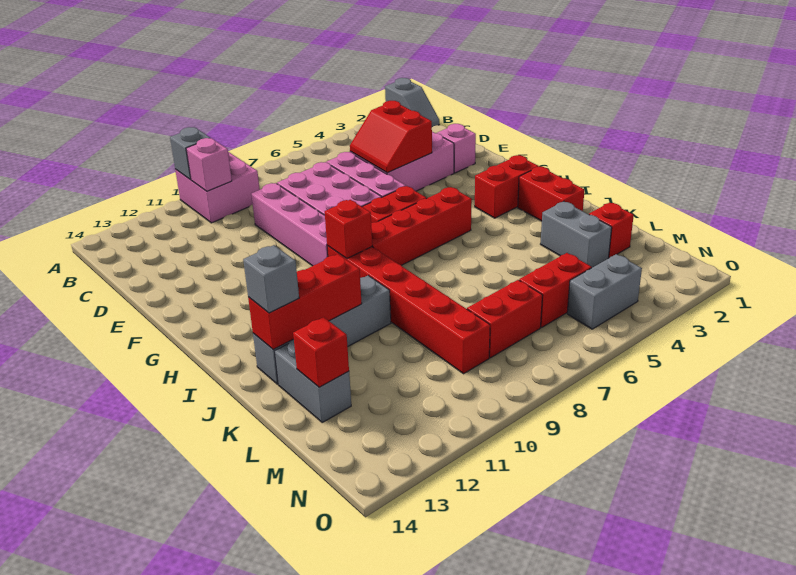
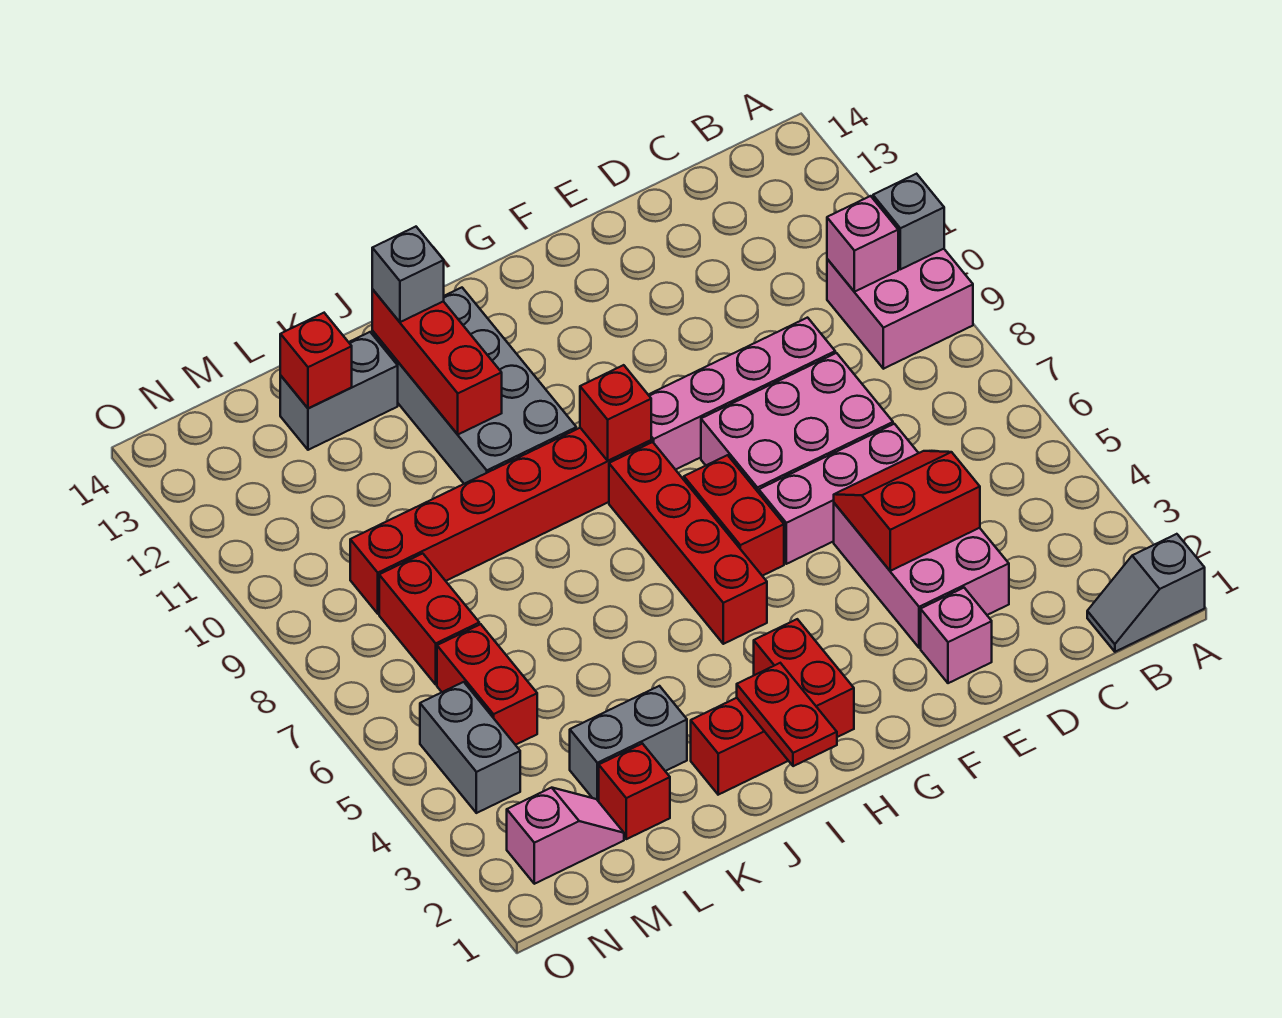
none -> red 1x2 plate [737,663,837,766]
grey 1x4 brick [253,275,391,384] -> grey 2x4 brick [372,288,576,484]
none -> pink 1x2 slope [507,788,624,884]

